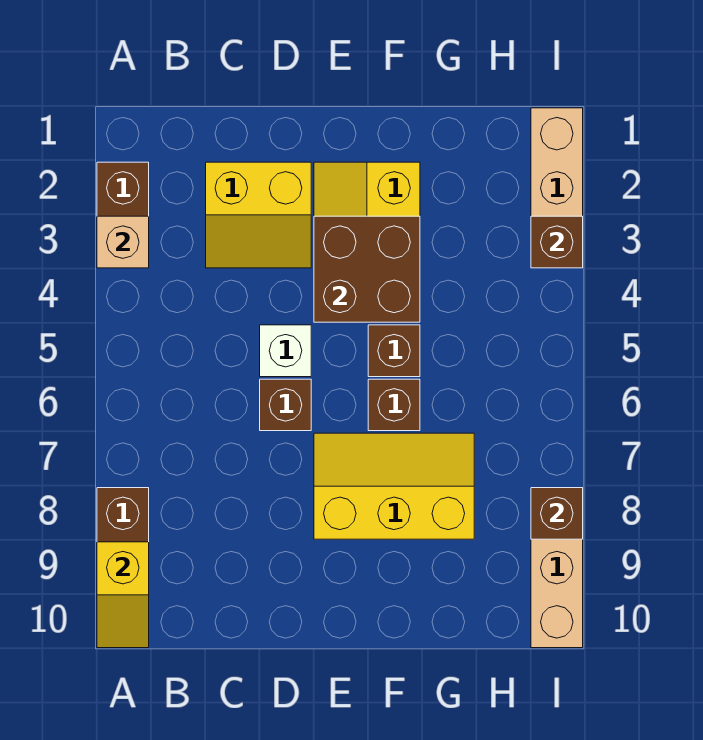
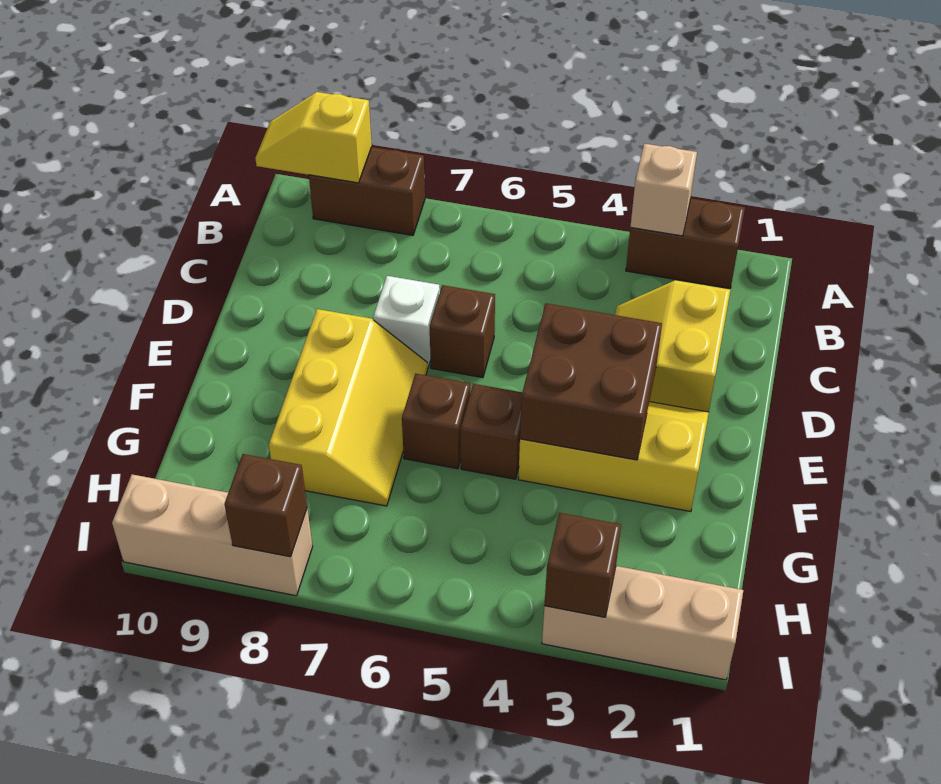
white 1x1 brick [260,325,311,377] -> white 1x1 brick moved to [373,276,440,368]

